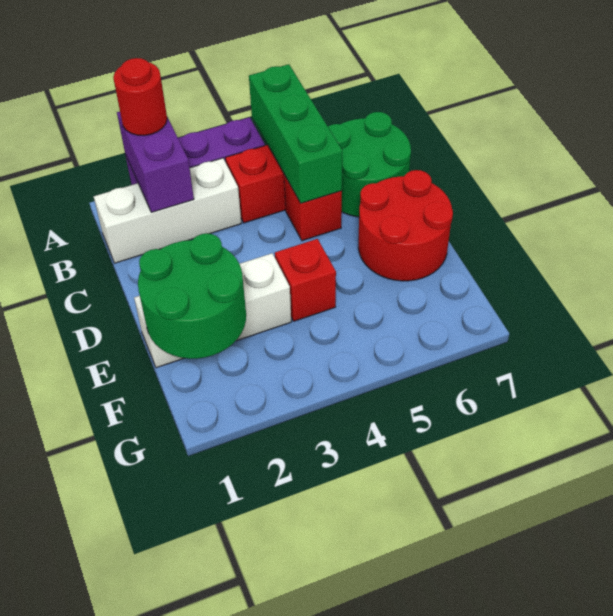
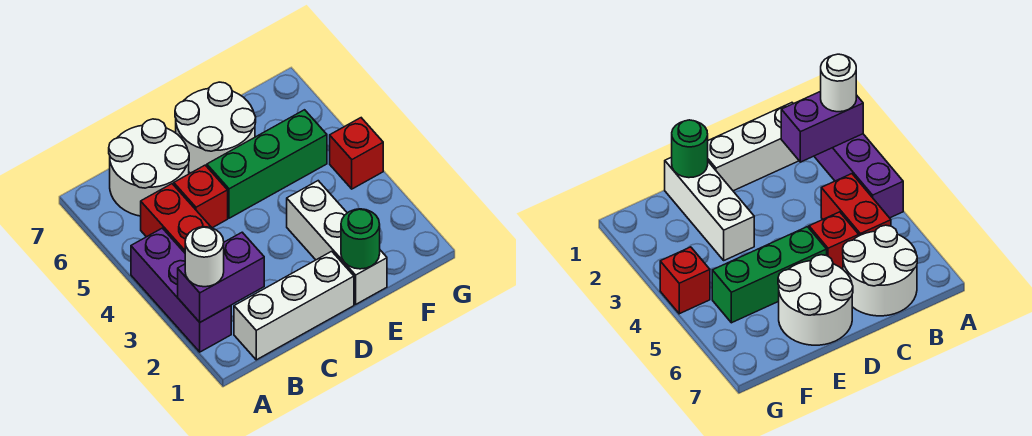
red 1x1 round brick [113,58,167,135] -> white 1x1 round brick [185,227,224,287]
green 1x3 brick [249,64,342,203] -> green 1x3 brick moved to [207,110,327,218]
white 1x3 brick [94,158,241,263] -> white 1x3 brick turned to [234,251,354,360]
green 2x2 round brick [328,112,411,217] -> white 2x2 round brick [109,119,189,216]
red 2x2 round brick [358,170,453,281] -> white 2x2 round brick [175,82,256,173]
green 2x2 round brick [138,233,246,359] -> green 1x1 round brick [341,209,380,269]
red 1x1 brick [275,239,336,321] -> red 1x1 brick moved to [330,118,383,189]

